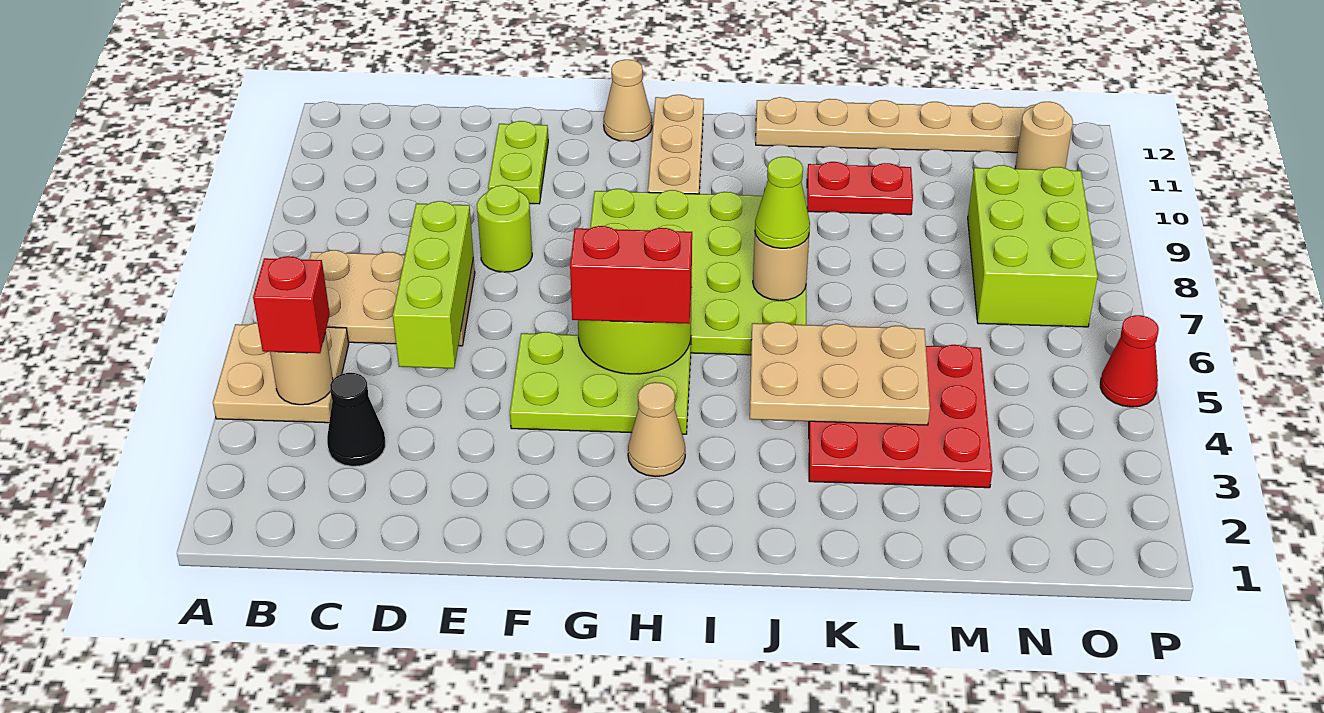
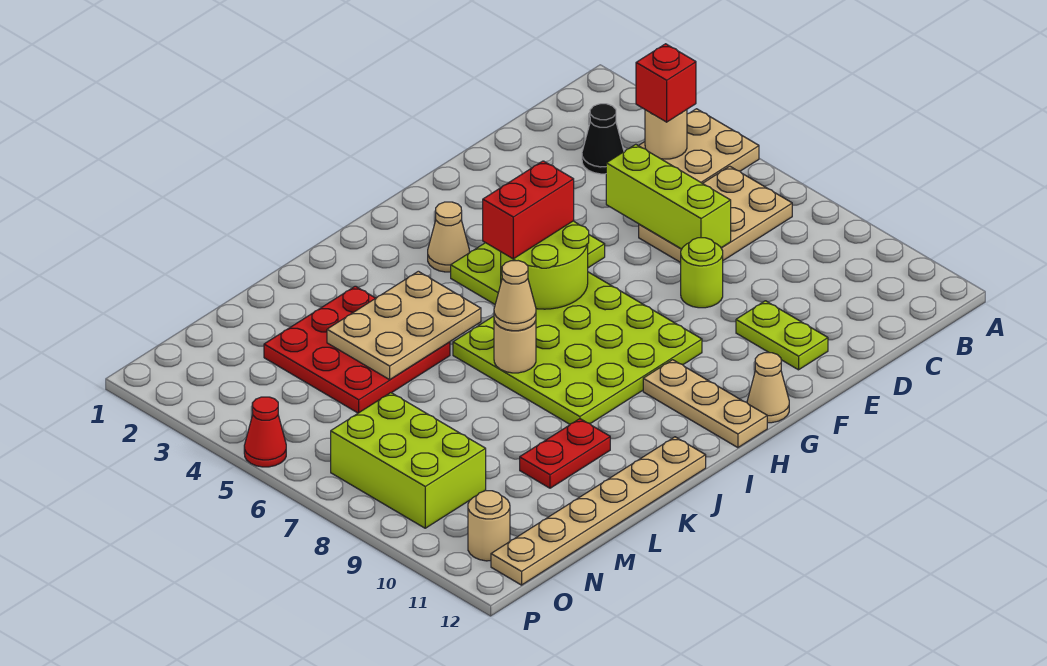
lime 1x1 cone [755,157,810,249] -> tan 1x1 cone [494,261,536,331]

